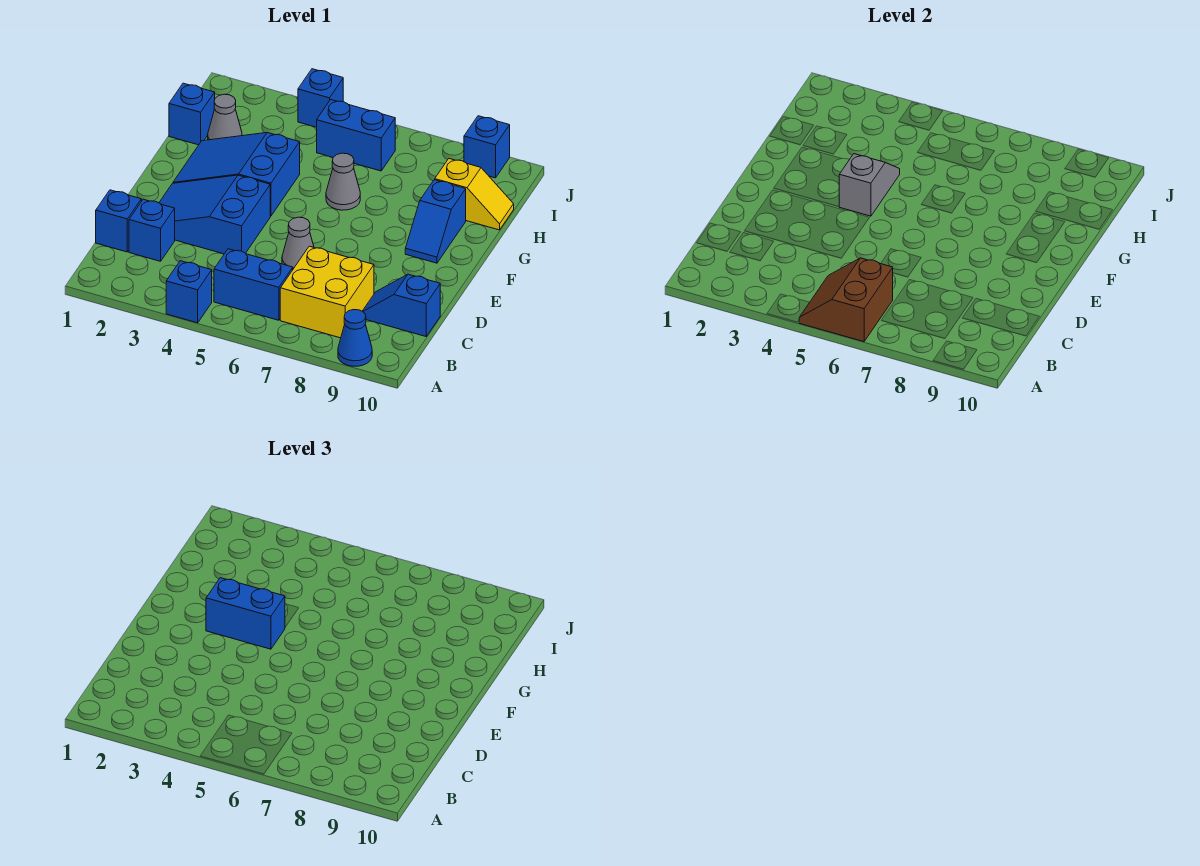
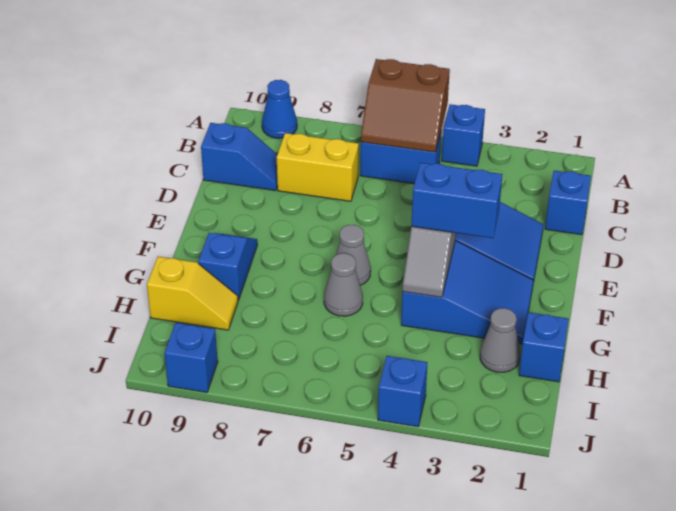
brown 2x2 slope [799,258,893,342] -> brown 2x2 slope turned to [361,59,450,152]
yellow 2x2 brick [280,246,374,338] -> yellow 1x2 brick [277,133,359,201]
blue 1x1 brick [129,199,175,261] -> none
grey 1x1 cone [282,217,314,269] -> grey 1x1 cone moved to [336,225,371,285]
yellow 1x2 slope [435,159,514,230] -> yellow 1x2 slope turned to [147,256,238,330]
blue 1x2 brick [317,100,395,171] -> none

